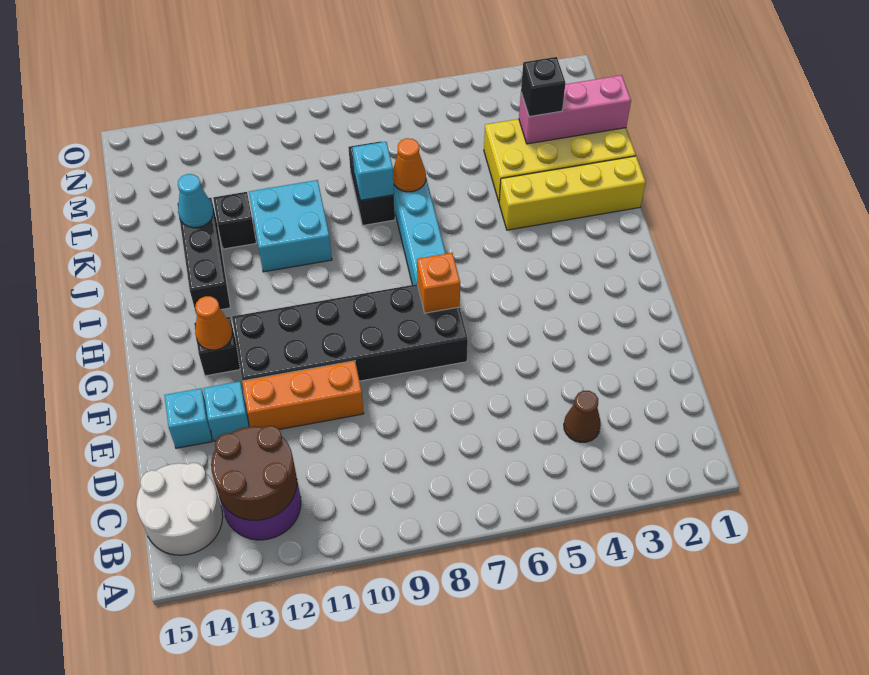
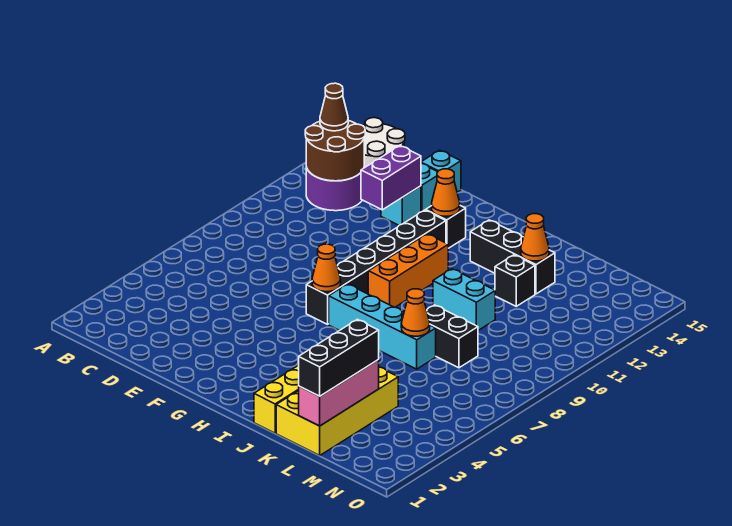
brown 1x1 cone [564,391,601,442] -> brown 1x1 cone moved to [320,83,348,131]
orange 1x3 brick [242,361,364,429] -> orange 1x3 brick moved to [368,234,448,307]
none -> purple 1x2 brick [361,146,421,210]
black 2x6 brick [232,284,468,381] -> black 1x6 brick [306,210,446,324]
orange 1x1 brick [417,253,460,313] -> orange 1x1 cone [312,244,341,292]
cyan 2x2 brick [249,180,332,272] -> cyan 1x2 brick [433,269,495,330]
cyan 1x1 brick [352,142,394,200] -> cyan 1x1 brick moved to [421,150,461,192]
cyan 1x1 cone [178,174,214,228] -> orange 1x1 cone [521,214,549,261]
black 1x1 brick [521,57,565,117] -> black 1x3 brick [299,319,379,396]

